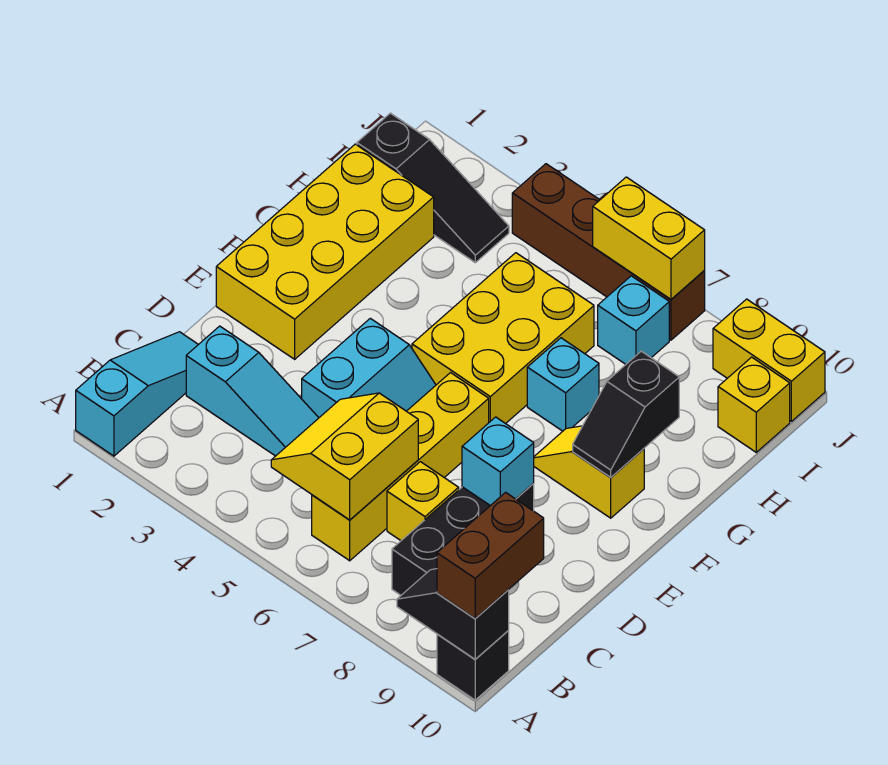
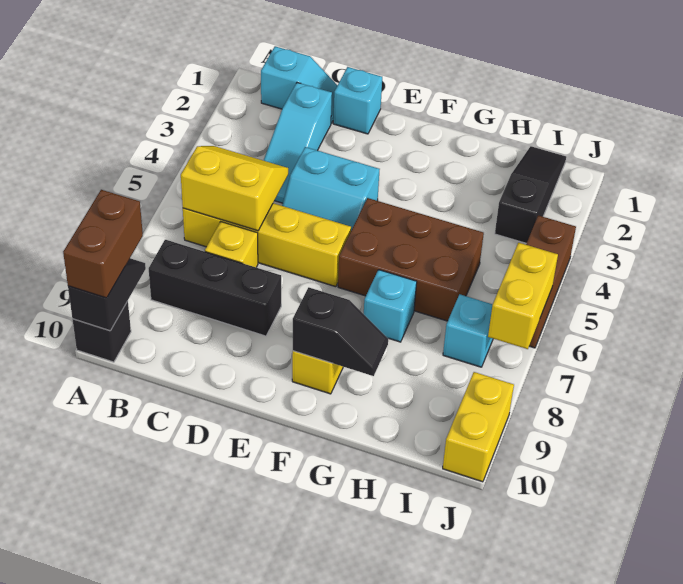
cyan 1x3 slope [76,332,198,456] -> cyan 1x2 slope [261,46,338,123]
brown 1x2 brick [437,492,544,619] -> brown 1x2 brick turned to [63,190,143,298]
cyan 1x1 brick [462,417,534,506] -> cyan 1x1 brick moved to [333,67,382,134]
yellow 2x4 brick [216,144,434,359] -> none
yellow 2x3 brick [412,253,594,424] -> brown 2x3 brick [338,198,484,321]
black 1x2 slope [573,351,679,477] -> black 1x2 slope turned to [293,287,388,376]
black 1x3 slope [357,113,509,263] -> black 1x3 slope turned to [495,146,566,243]
yellow 1x1 brick [718,357,790,452] -> none
brown 1x4 brick [512,164,705,340] -> brown 1x3 brick [526,215,576,348]

